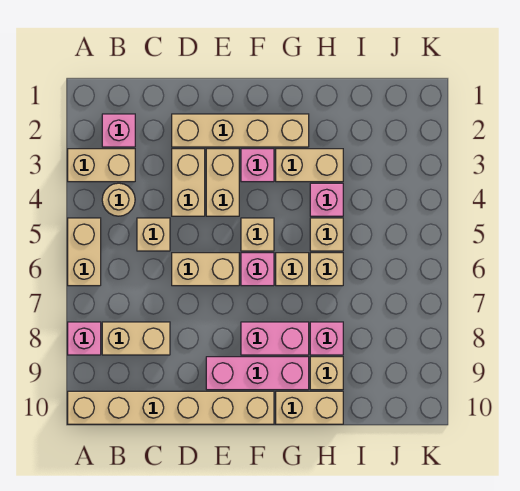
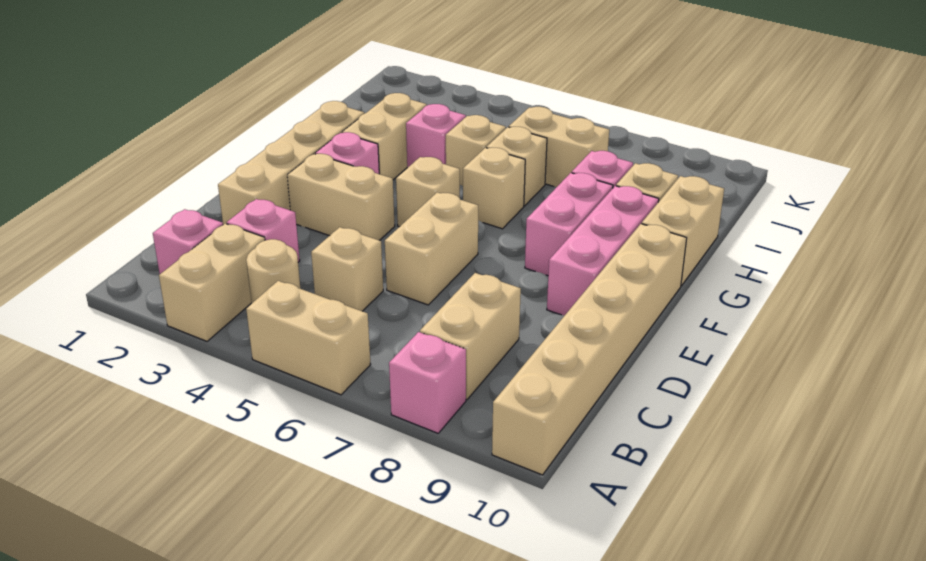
tan 1x2 brick [172,149,205,216] -> tan 1x2 brick moved to [509,107,609,187]
pink 1x1 brick [241,253,274,286] -> pink 1x1 brick moved to [227,199,300,262]

